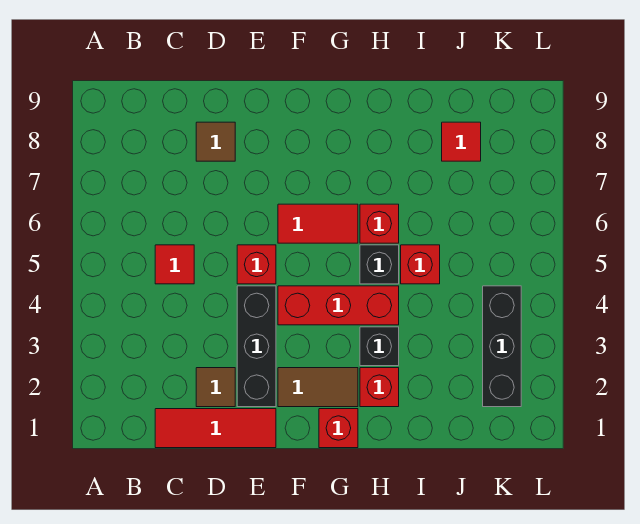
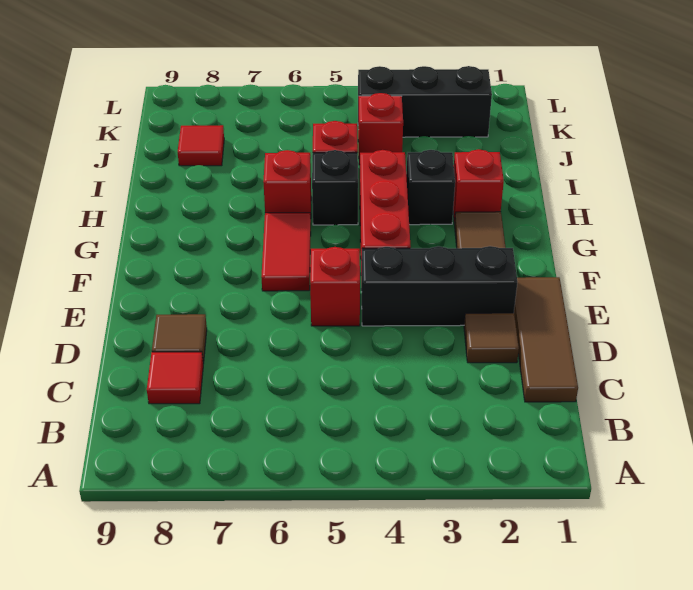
red 1x3 tile [155,409,276,448] -> brown 1x3 tile [514,277,578,402]
red 1x1 tile [155,245,194,284] -> red 1x1 tile moved to [147,352,203,404]
red 1x1 brick [319,409,358,448] -> red 1x1 brick moved to [358,93,403,165]

